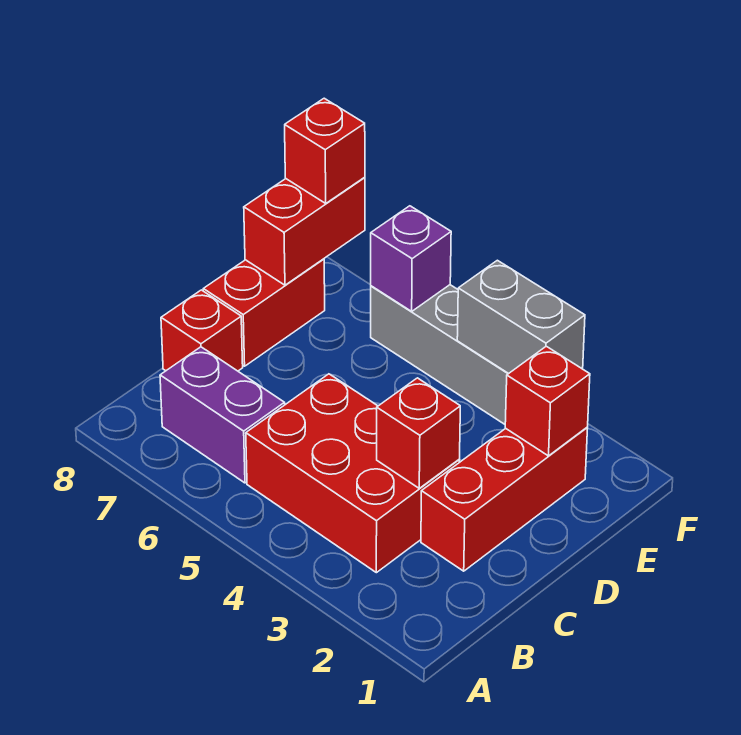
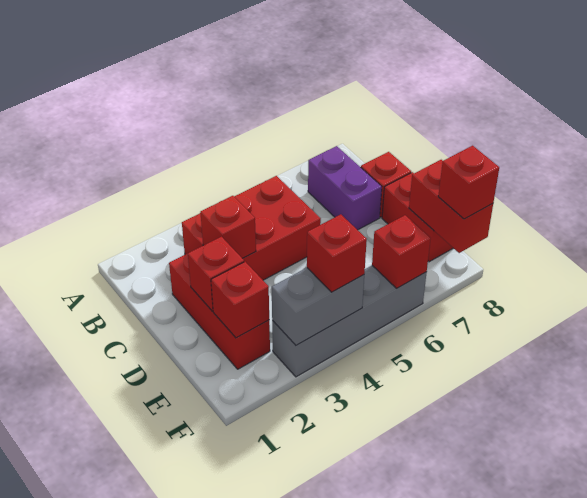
purple 1x2 brick [160,347,285,483] -> purple 1x2 brick turned to [308,146,382,230]
none -> red 1x1 brick [188,237,244,311]
none -> red 1x1 brick [307,214,367,292]
purple 1x1 brick [371,206,451,311] -> red 1x1 brick [372,215,431,288]

